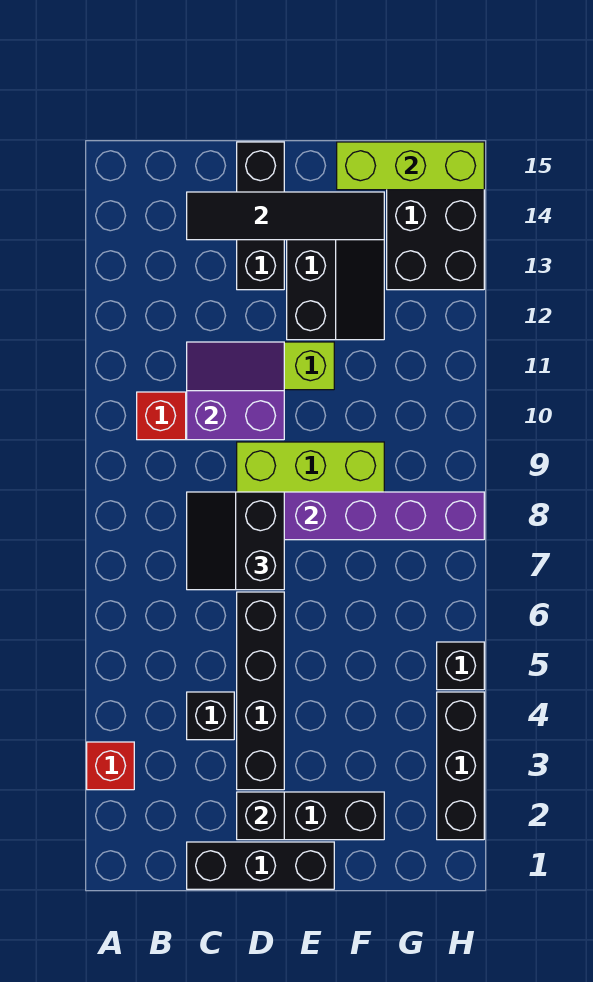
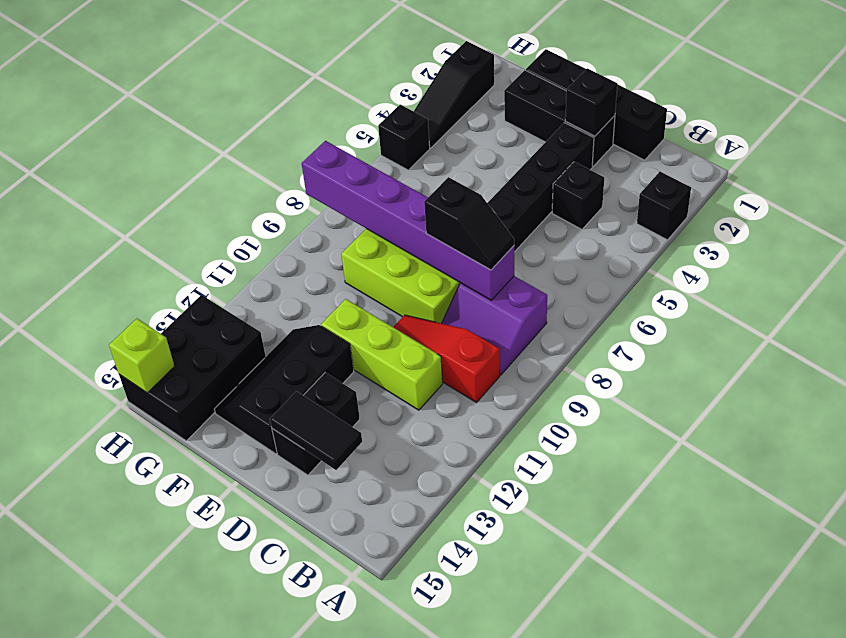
red 1x1 brick [87,742,134,790] -> black 1x1 brick [637,172,691,240]
black 1x3 brick [187,842,334,889] -> black 1x4 brick [526,49,667,160]
black 2x2 slope [187,492,284,590] -> black 1x2 slope [424,177,514,270]
purple 2x2 slope [187,342,284,440] -> purple 2x2 slope moved to [442,276,547,375]
black 1x4 tile [187,192,384,240] -> black 1x2 tile [270,391,362,470]
black 1x3 brick [237,142,284,290] -> black 1x2 brick [272,373,360,475]
lime 1x3 brick [337,142,484,190] -> lime 1x1 brick [109,319,175,393]
black 1x3 brick [437,692,484,840] -> black 1x3 slope [414,41,494,148]

